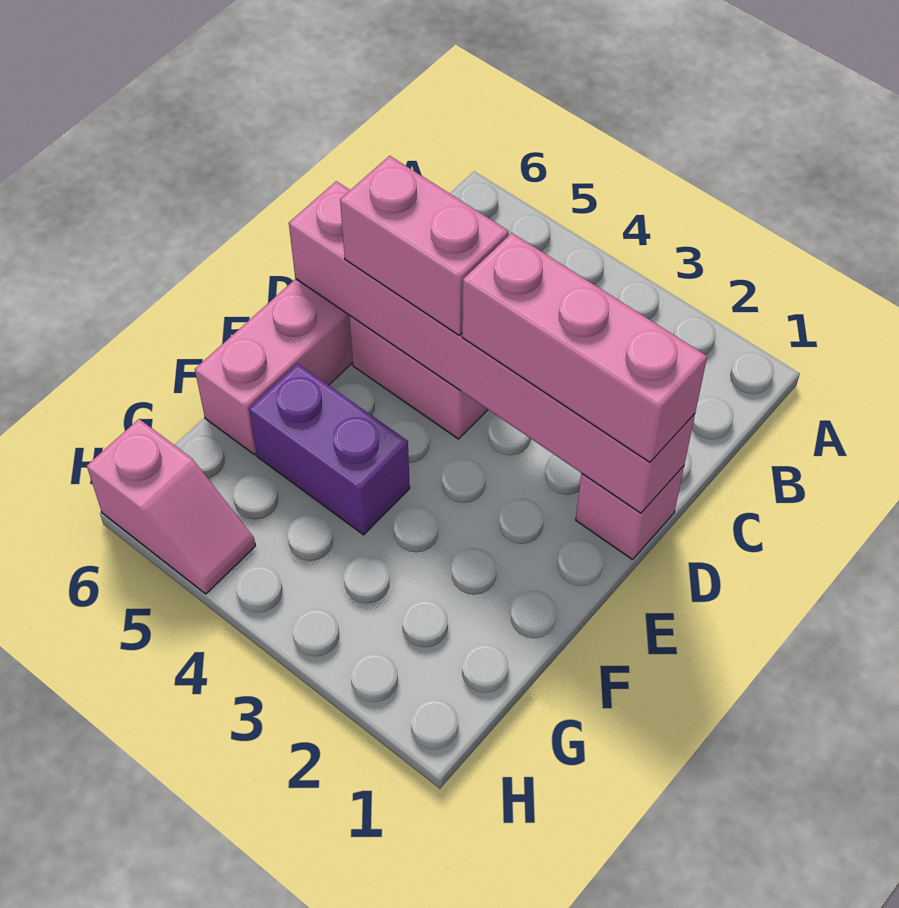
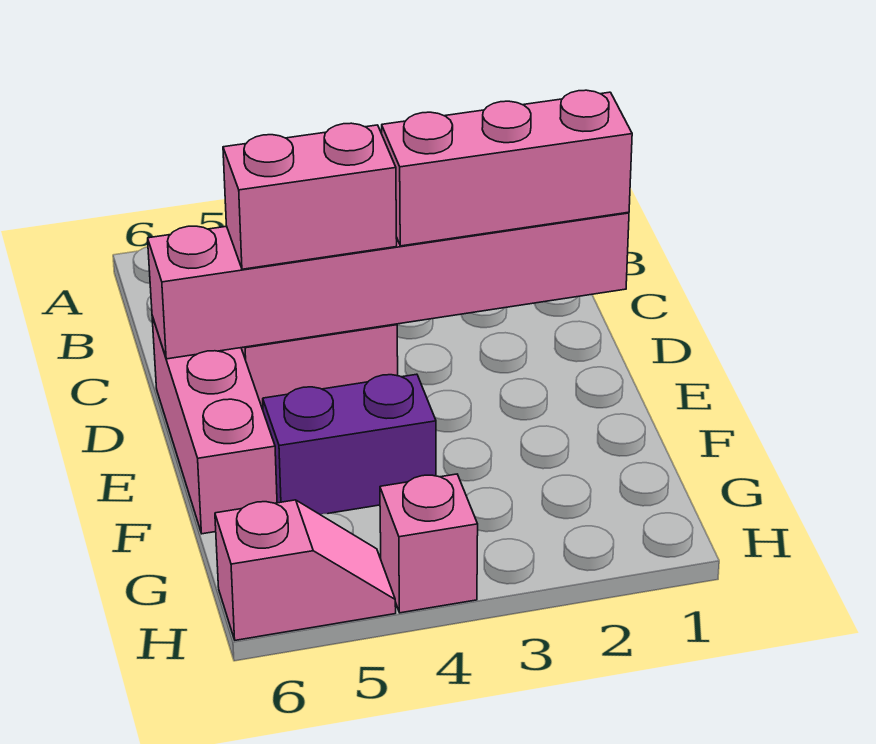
pink 1x1 brick [576,466,684,560] -> pink 1x1 brick moved to [380,474,478,613]

